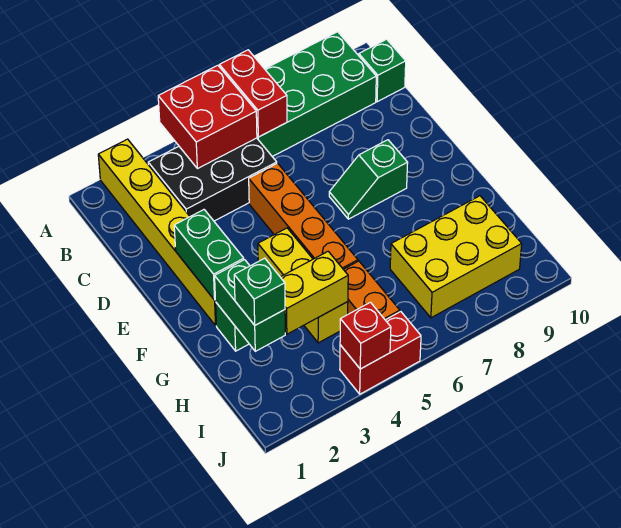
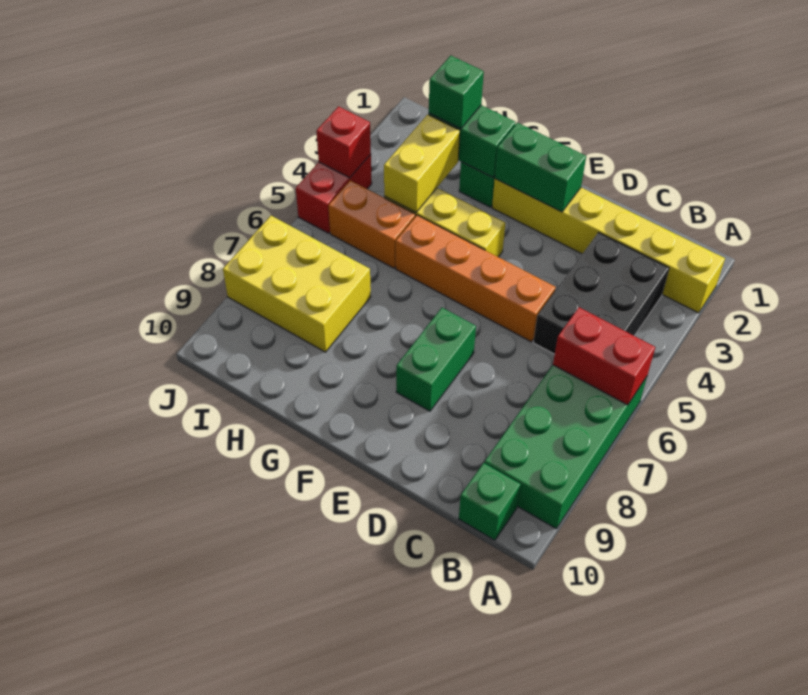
red 2x2 brick [158,65,257,169] -> none
green 1x2 slope [329,140,408,219] -> green 1x2 brick [396,308,476,411]
yellow 2x3 brick [390,196,522,318] -> yellow 2x3 brick turned to [223,216,371,352]

